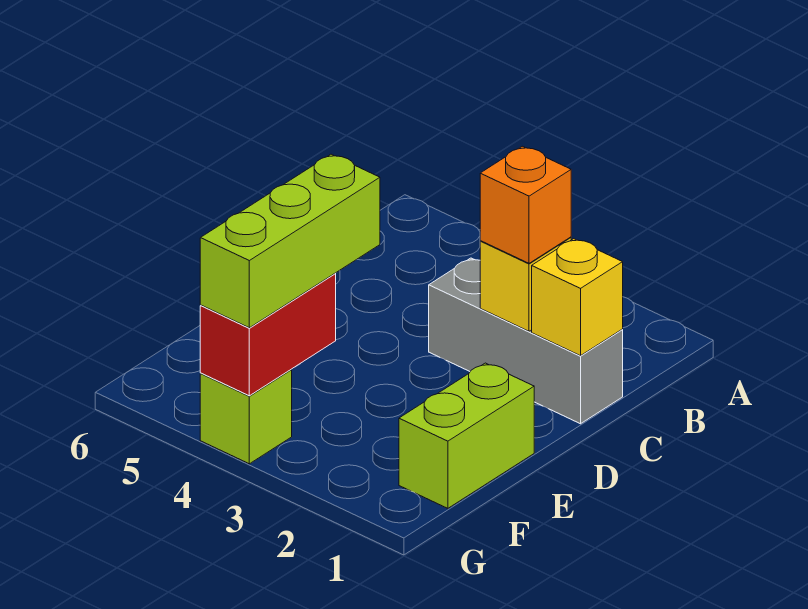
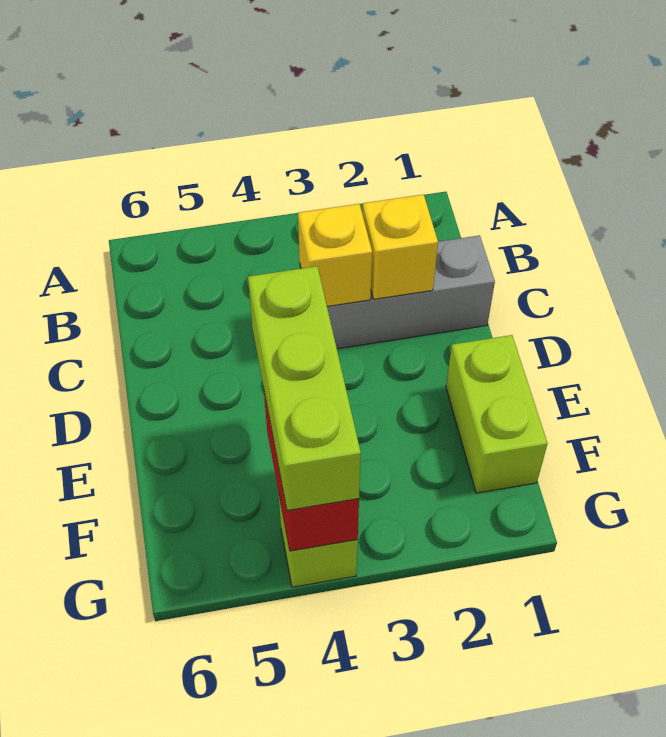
yellow 1x1 brick [532,239,623,356] -> yellow 1x1 brick moved to [298,204,372,306]
orange 1x1 brick [480,146,571,263] -> none

